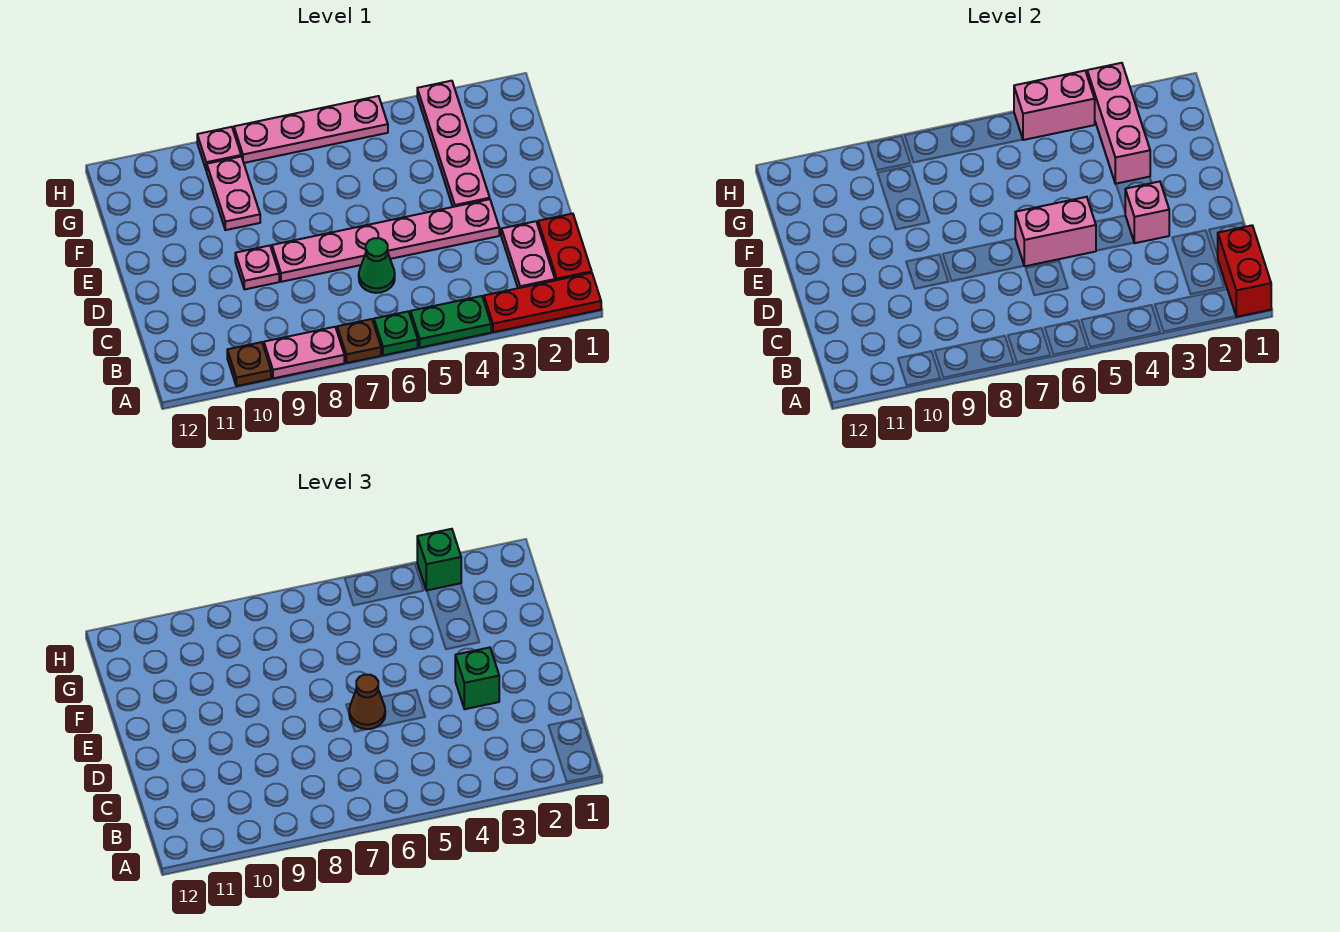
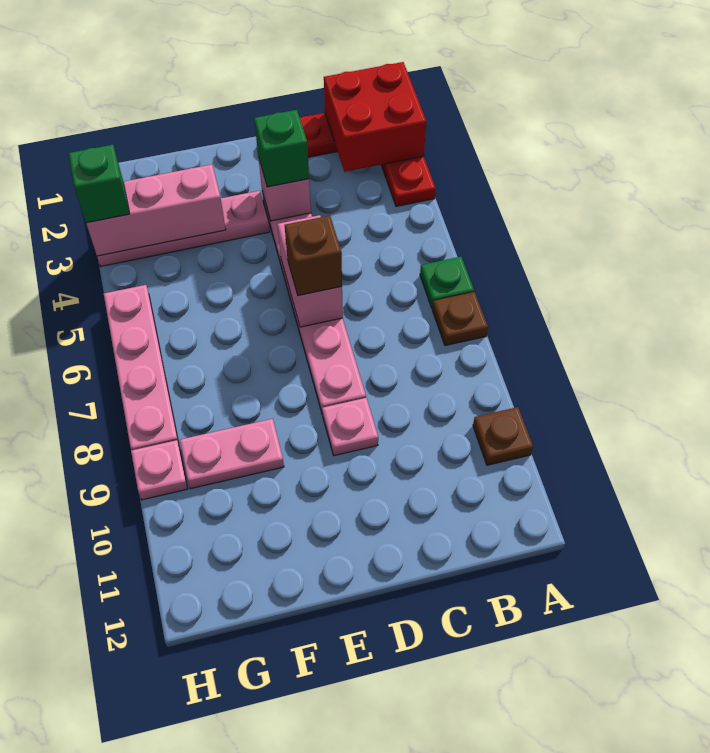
red 1x2 brick [1218,225,1271,317] -> red 2x2 brick [324,62,426,172]
green 1x2 plate [411,296,491,348] -> none
pink 1x2 plate [264,327,344,378] -> none
pink 1x2 plate [501,221,555,288] -> none
green 1x1 cone [359,238,395,293] -> none
brown 1x1 cone [349,675,385,729] -> brown 1x1 brick [285,216,342,296]
pink 1x2 brick [1014,71,1095,140] -> none

